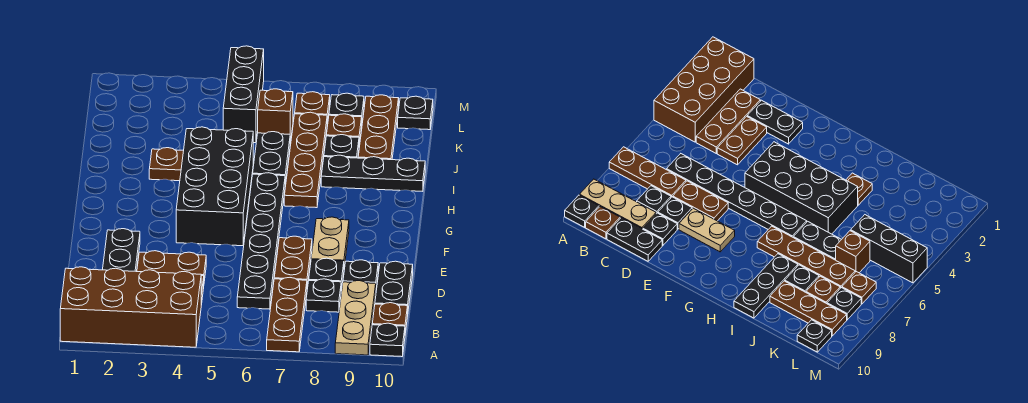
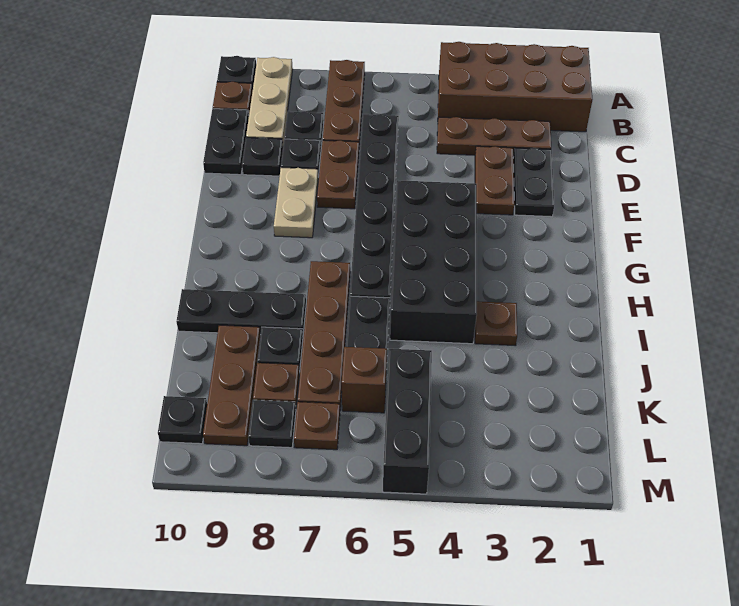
brown 1x2 plate [137,251,206,281] -> brown 1x2 plate turned to [475,146,514,215]

